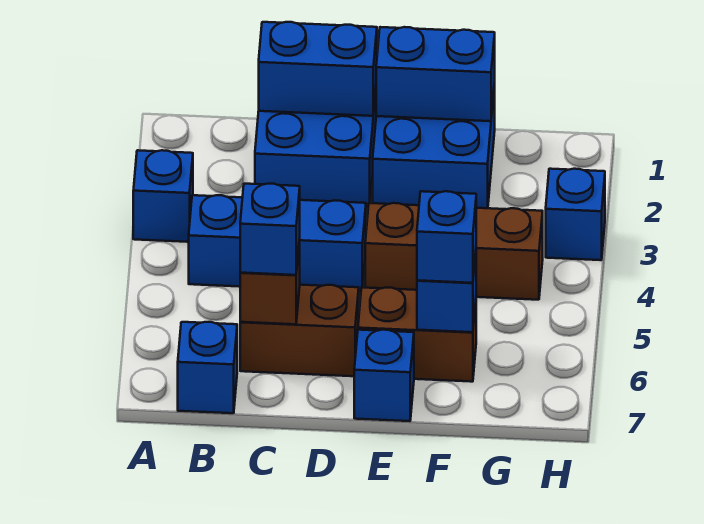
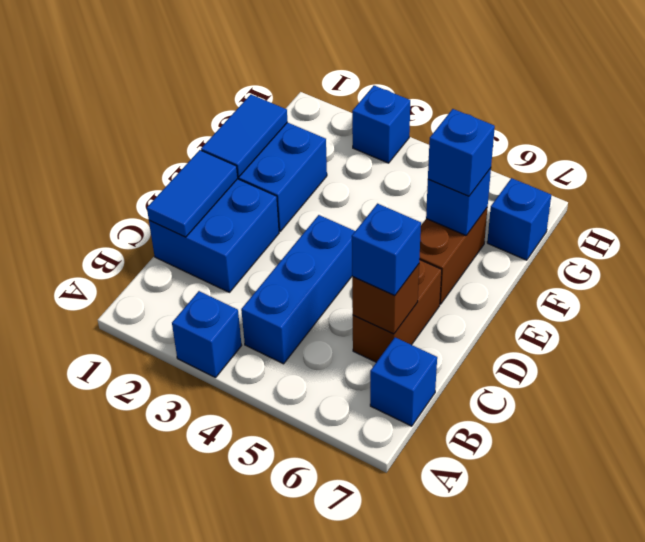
blue 1x2 brick [259,22,377,116] -> blue 1x2 tile [147,150,238,237]
blue 1x2 brick [376,27,495,121] -> blue 1x2 tile [201,95,288,177]
brown 1x3 brick [365,203,543,300] -> none
blue 1x1 brick [354,330,414,421] -> blue 1x1 brick moved to [487,178,551,260]

